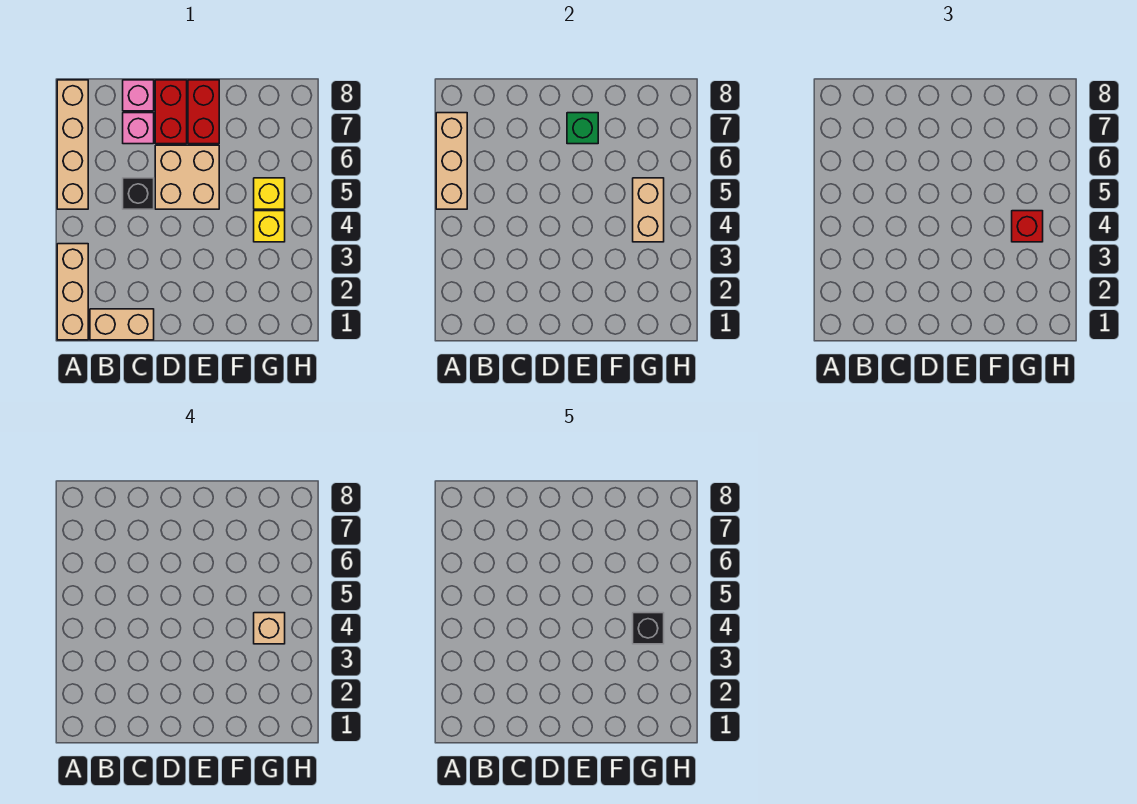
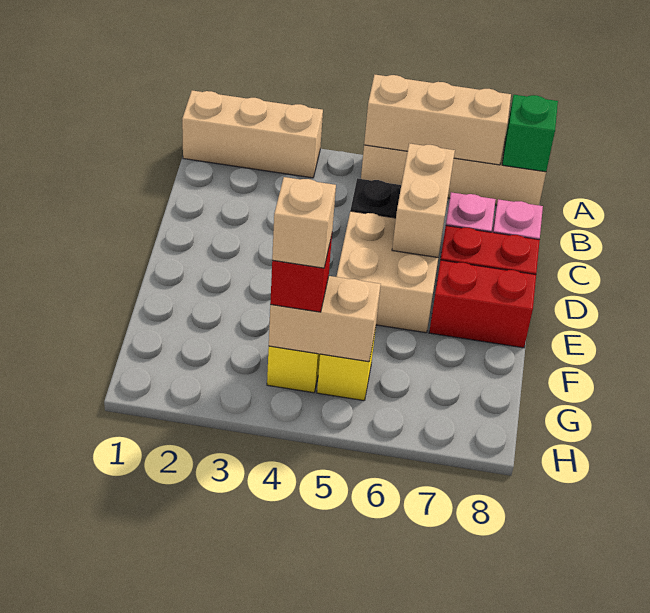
tan 1x2 brick [90,309,154,340] -> tan 1x2 brick moved to [392,143,455,257]
green 1x1 brick [567,113,598,144] -> green 1x1 brick moved to [502,95,558,172]
black 1x1 brick [633,613,664,644] -> none

